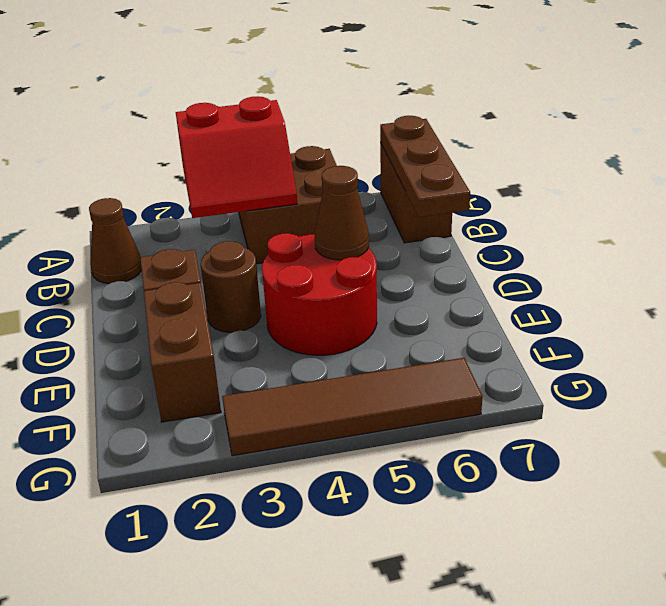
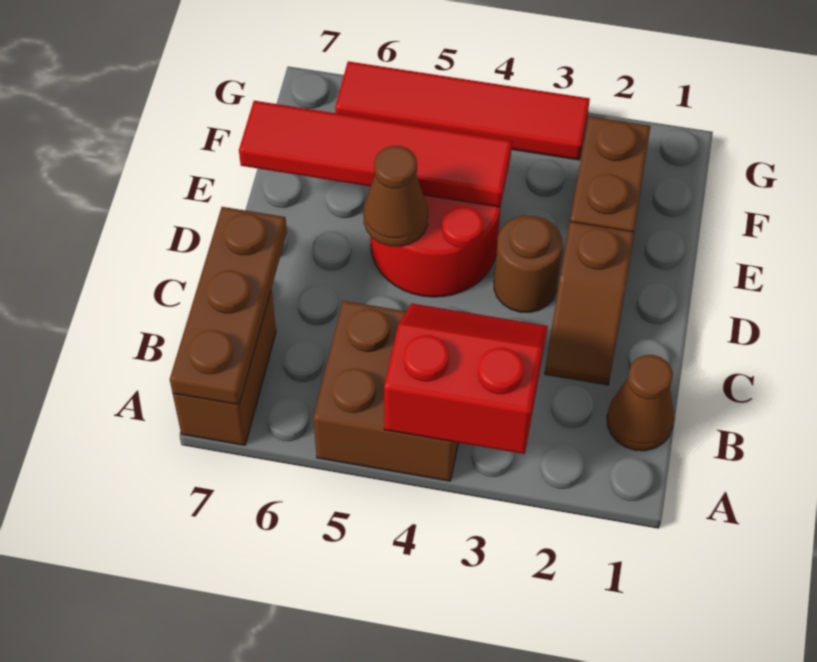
none -> red 1x4 tile [239,101,512,207]
brown 1x4 tile [222,358,482,456] -> red 1x4 tile [335,61,590,160]

